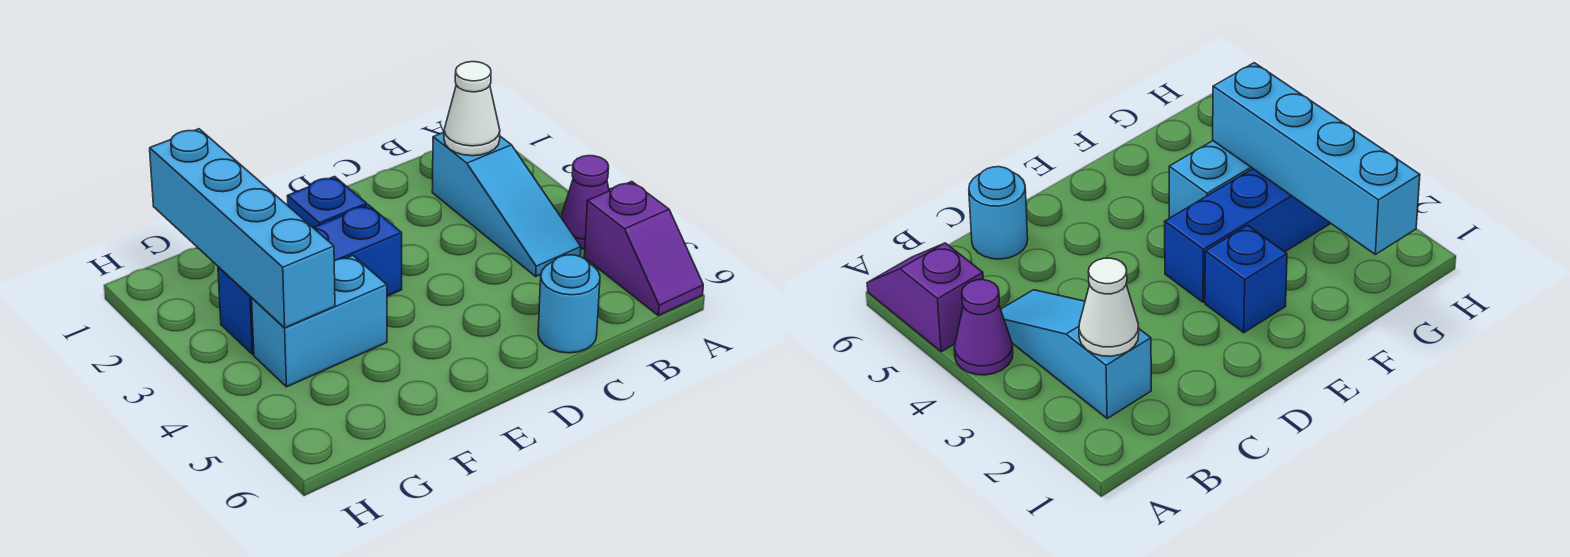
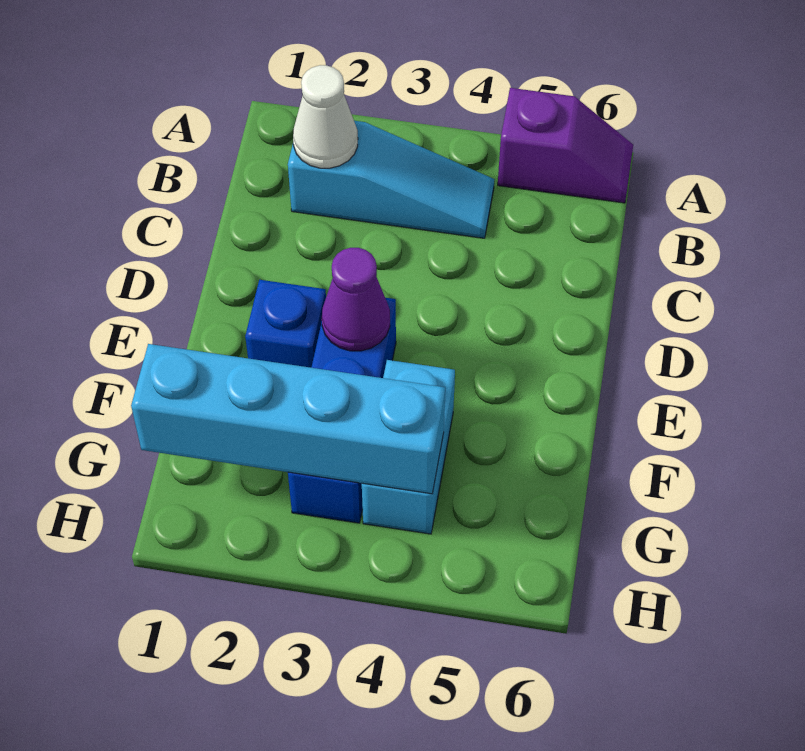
purple 1x1 cone [561,156,609,249] -> purple 1x1 cone moved to [322,248,390,351]
cyan 1x1 round brick [538,255,600,353] -> none

